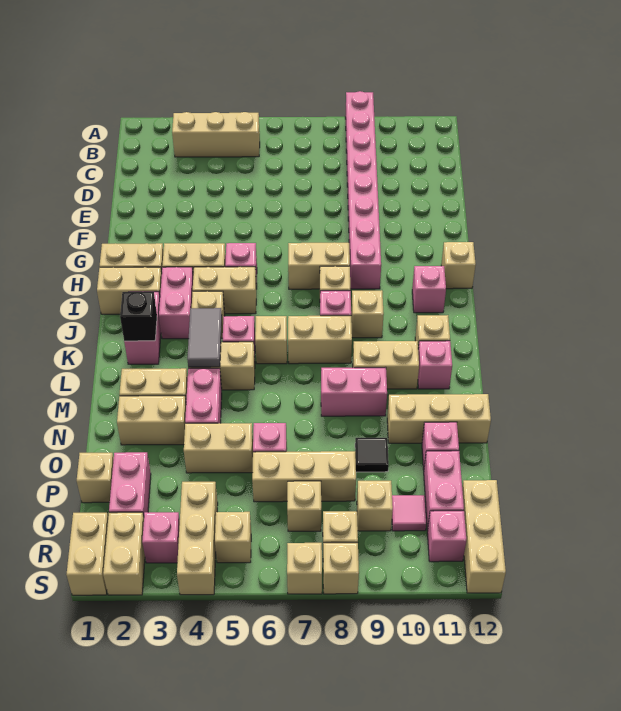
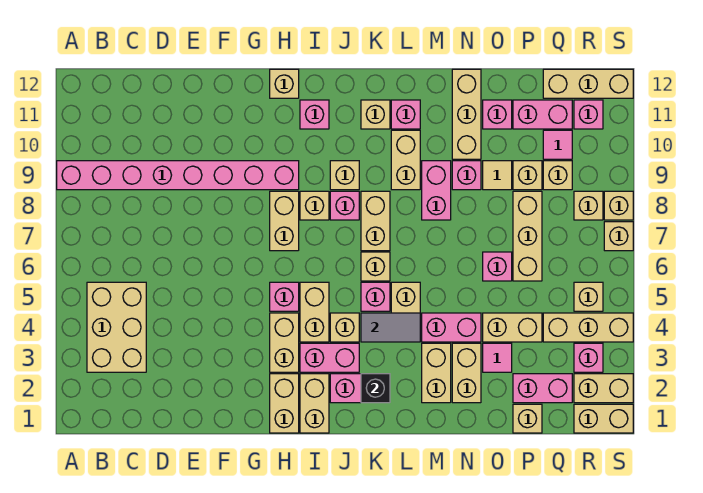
tan 1x3 brick [172,112,260,157] -> tan 2x3 brick [87,282,146,372]
none -> pink 1x1 brick [452,161,481,190]
none -> pink 1x1 tile [483,343,512,372]
tan 1x2 brick [184,423,253,473] -> tan 1x2 brick turned to [483,313,542,342]
black 1x1 tile [355,438,389,472] -> tan 1x1 tile [483,161,512,190]
tan 1x1 brick [287,481,321,531] -> tan 1x1 brick moved to [513,161,542,190]

